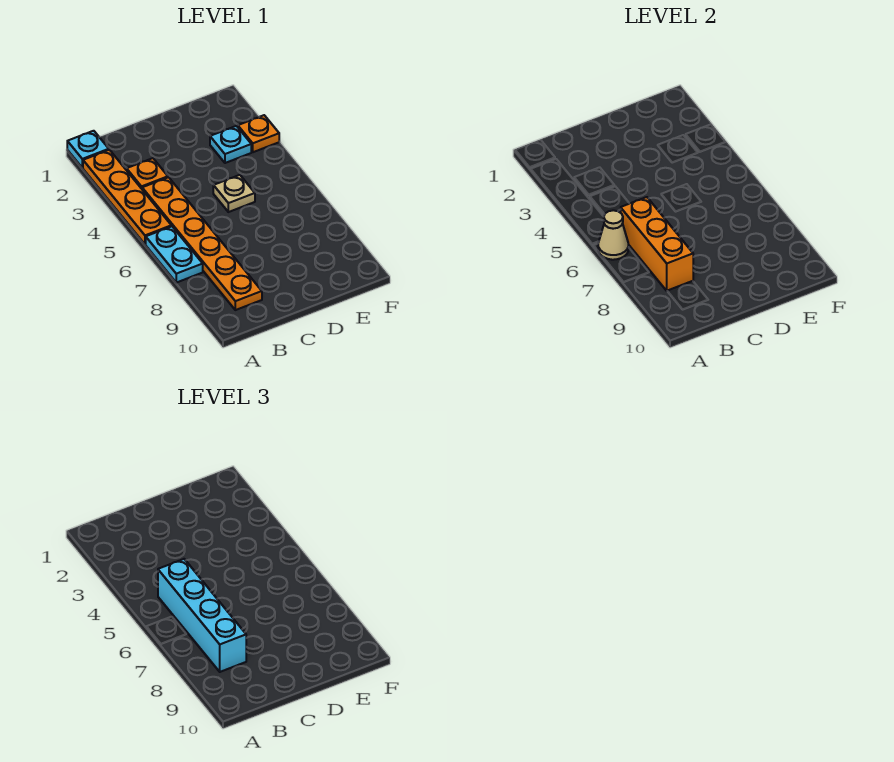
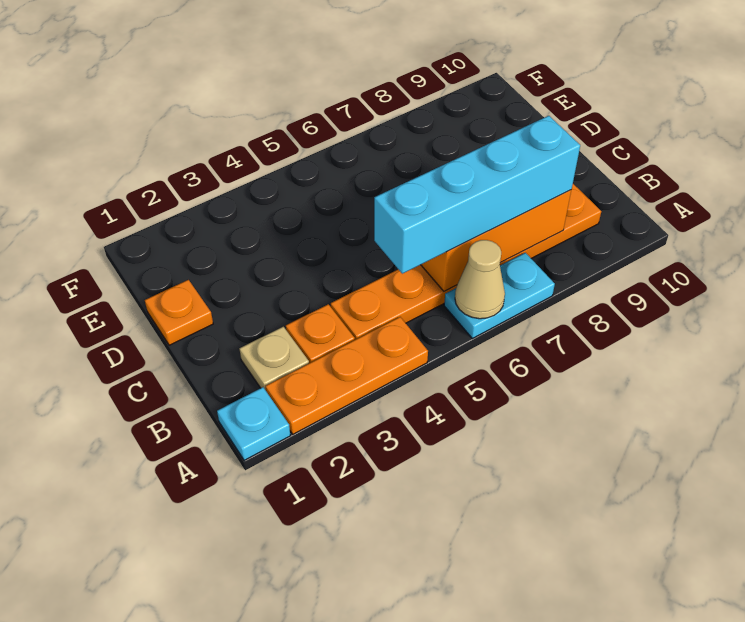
orange 1x4 plate [83,150,171,244] -> orange 1x3 plate [266,317,428,434]
tan 1x1 plate [213,175,255,212] -> tan 1x1 plate moved to [239,327,309,390]
cyan 1x1 plate [210,126,251,163] -> none
orange 1x1 plate [238,115,279,152] -> orange 1x1 plate moved to [145,280,213,345]

